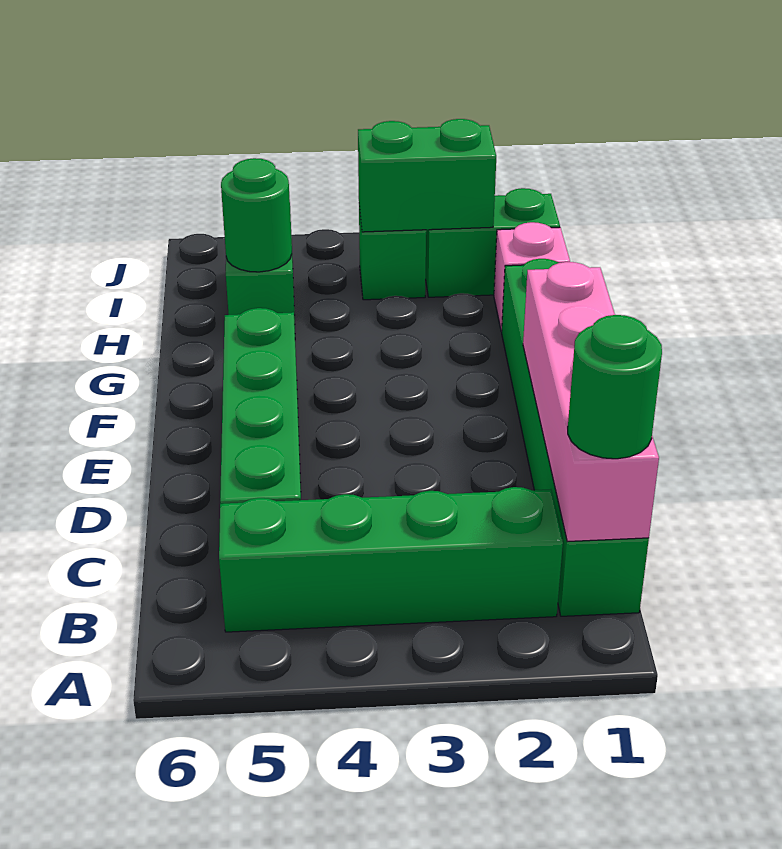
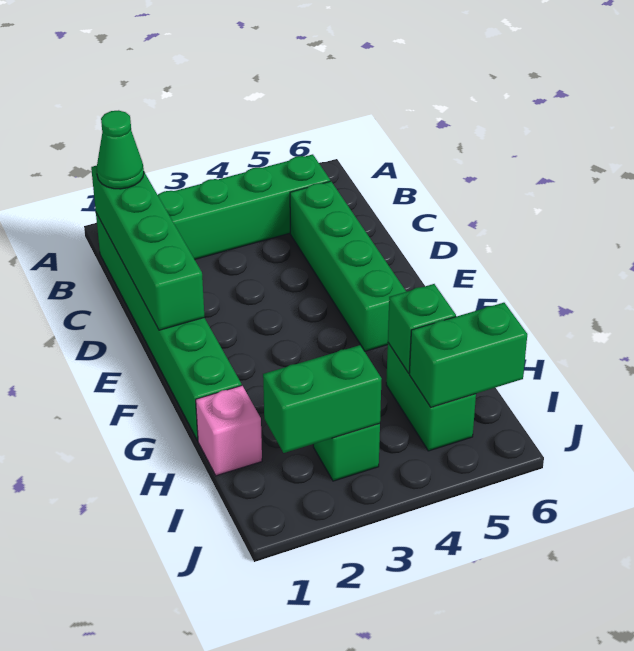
pink 1x4 brick [523,262,659,542] -> green 1x4 brick [91,166,204,330]
green 1x1 round brick [568,315,662,459] -> green 1x1 cone [97,110,144,189]
green 1x1 round brick [221,158,292,272] -> green 1x1 brick [388,284,456,373]
green 1x2 brick [426,188,560,297] -> green 1x2 brick moved to [409,303,527,407]

